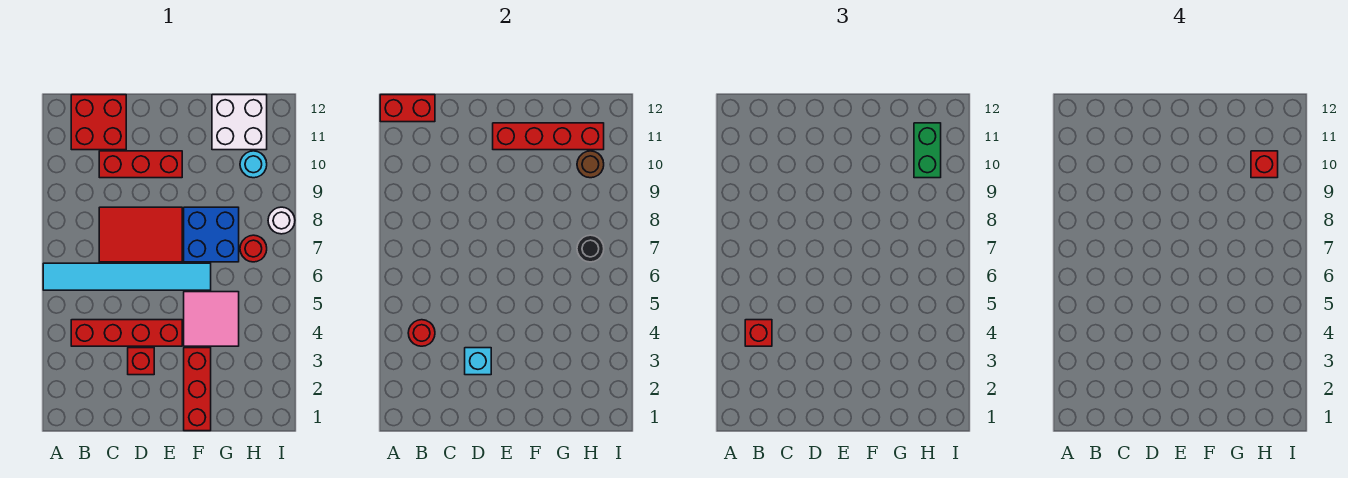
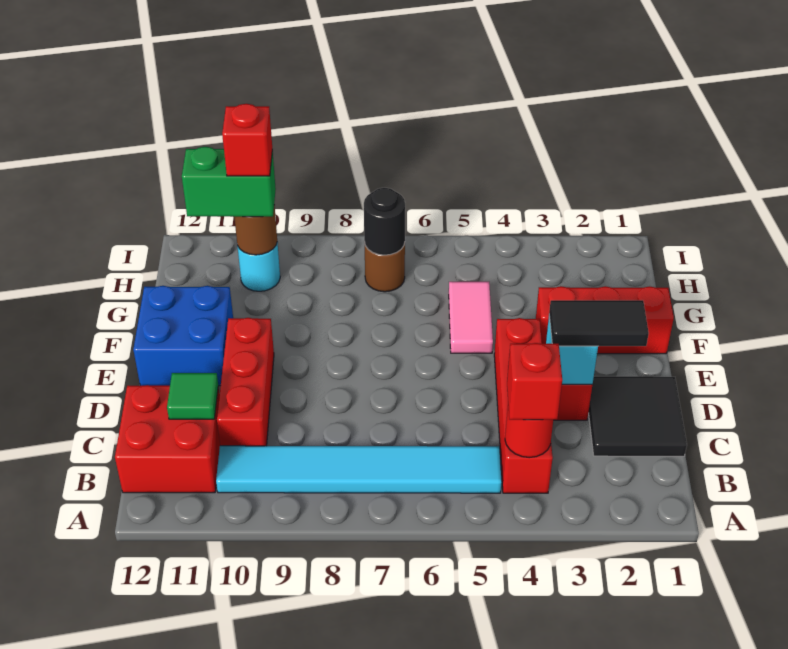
cyan 1x6 tile [43,263,211,290] -> cyan 1x6 tile turned to [216,446,502,493]
red 1x2 brick [380,95,435,122] -> none
none -> black 2x2 tile [588,376,687,456]
red 2x3 tile [99,207,182,262] -> none
none -> green 1x1 tile [167,373,218,419]
none -> black 1x2 tile [549,300,649,346]
red 1x4 brick [493,123,604,150] -> none
pink 2x2 tile [184,292,239,346] -> pink 1x2 tile [449,282,493,353]
blue 2x2 brick [184,207,239,262] -> blue 2x2 brick moved to [133,286,233,386]
white 2x2 brick [212,95,267,150] -> none
red 1x1 round brick [240,235,267,262] -> brown 1x1 round brick [364,242,405,292]
white 1x1 round brick [268,207,295,234] -> none

